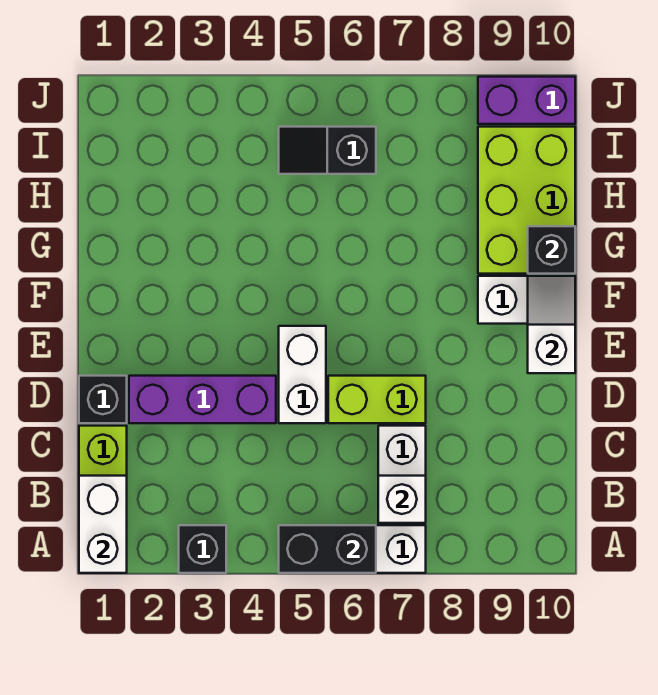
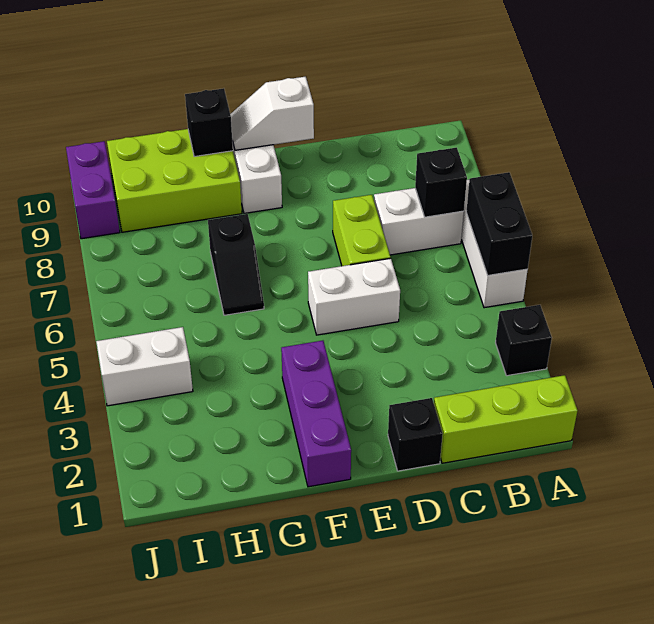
white 1x2 brick [79,476,127,573] -> white 1x2 brick moved to [96,327,193,406]
white 1x1 brick [378,476,426,523] -> black 1x1 brick [415,148,467,217]
purple 1x3 brick [129,376,276,423] -> purple 1x3 brick moved to [281,341,351,487]
black 1x2 slope [279,127,376,174] -> black 1x2 slope moved to [208,214,264,315]

